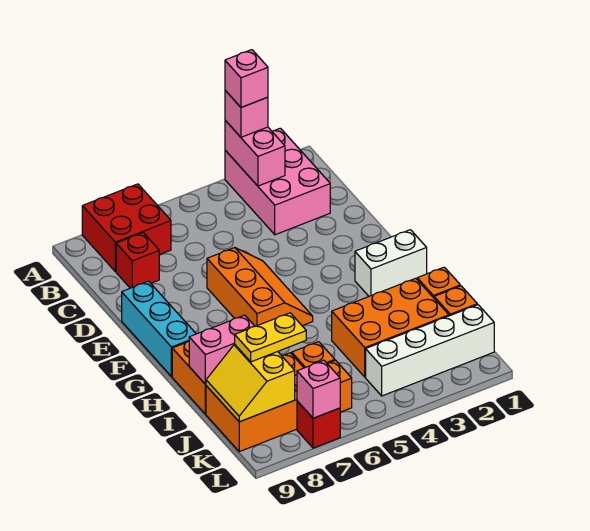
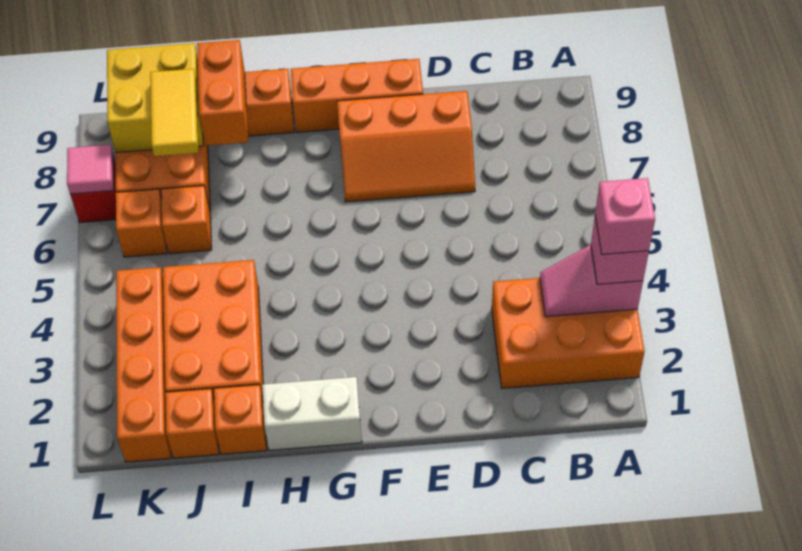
pink 2x3 brick [225,128,330,235] -> orange 2x3 brick [492,278,645,389]
pink 1x2 brick [225,120,285,186] -> pink 1x2 slope [540,245,643,317]
red 2x2 brick [82,184,171,272] -> none
red 1x1 brick [116,233,159,288] -> none
orange 2x3 slope [207,248,313,326] -> orange 2x3 slope moved to [337,91,475,202]
cyan 1x3 brick [122,281,196,377] -> orange 1x3 brick [291,59,423,132]
white 1x2 brick [355,230,427,296] -> white 1x2 brick turned to [262,377,362,450]
pink 1x2 brick [189,315,255,384] -> orange 1x2 brick [197,40,248,146]
yellow 1x2 plate [235,313,306,362] -> yellow 1x2 tile [150,69,198,156]
yellow 2x2 slope [206,345,295,422] -> yellow 2x2 brick [107,43,203,153]
white 1x4 brick [366,305,494,396] -> orange 1x4 brick [116,267,171,462]
pink 1x1 brick [297,360,340,418] -> pink 1x1 tile [67,145,114,194]

